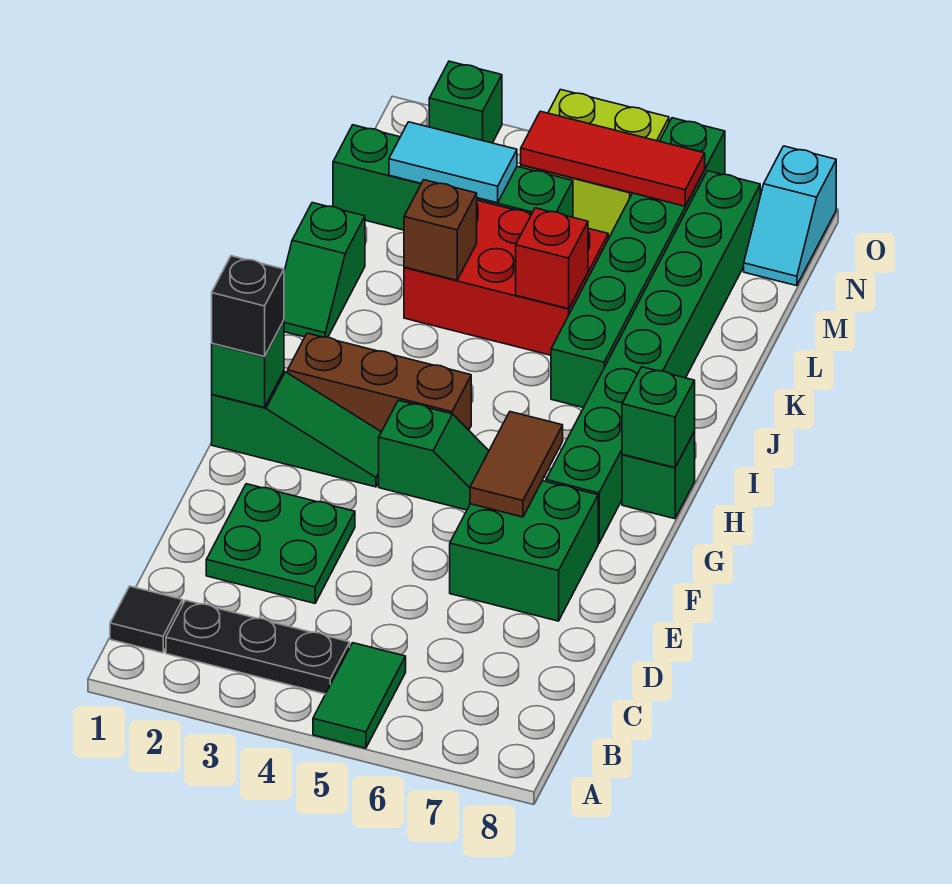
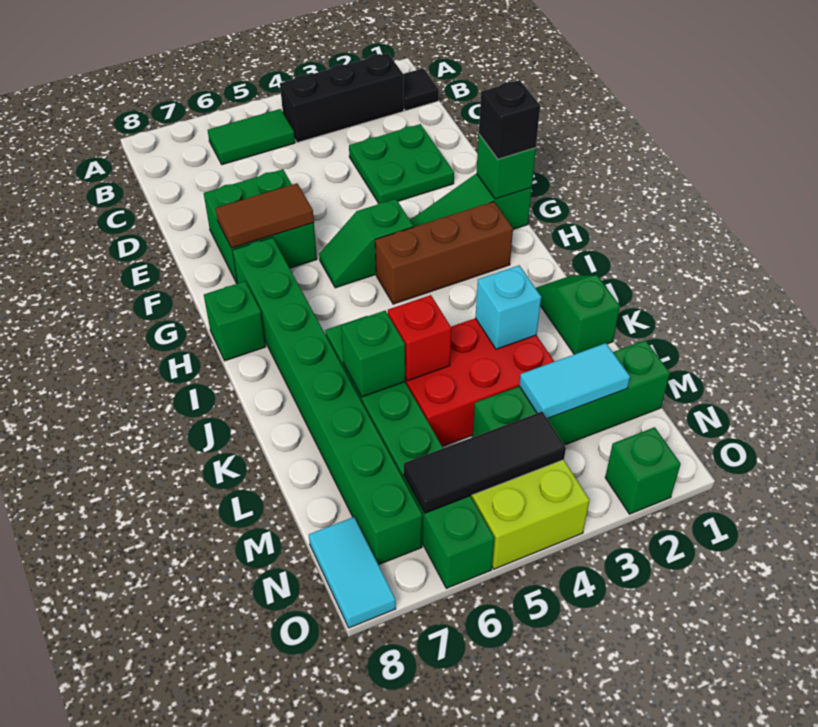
green 1x2 tile [313,643,406,748] -> green 1x2 tile turned to [208,109,295,165]
black 1x3 plate [166,600,350,694] -> black 1x3 brick [280,53,404,143]
brown 1x2 tile [470,412,563,517] -> brown 1x2 tile turned to [216,183,314,248]
green 1x1 brick [622,367,695,468] -> green 1x1 brick moved to [341,311,405,397]
brown 1x1 brick [404,180,477,280] -> cyan 1x1 brick [475,265,541,349]
red 1x3 tile [521,111,705,206] -> black 1x3 tile [404,412,566,513]
cyan 1x2 slope [744,146,836,286] -> cyan 1x2 tile [309,517,396,628]

